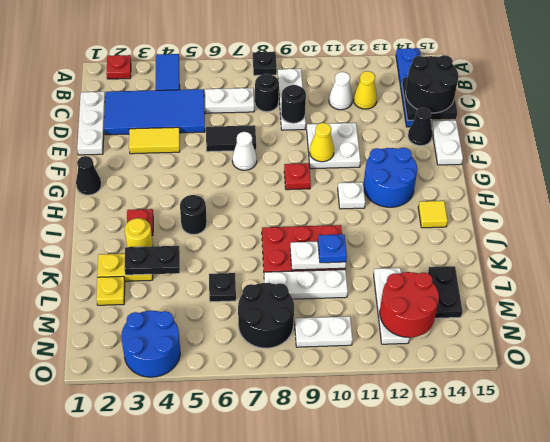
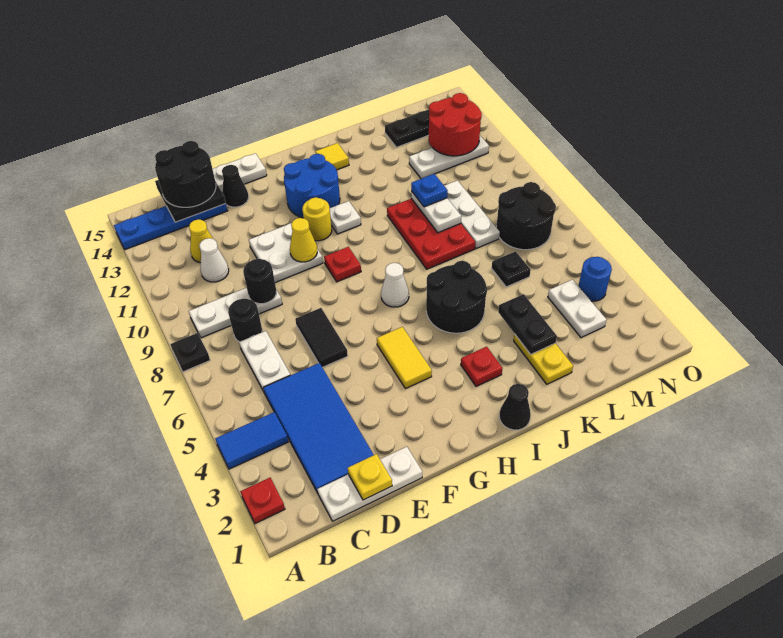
yellow 1x2 tile [129,127,180,154] -> yellow 1x2 tile moved to [377,327,432,389]
white 1x1 cone [232,132,257,170] -> white 1x1 cone moved to [381,263,409,307]
black 1x1 cone [76,156,101,195] -> black 1x1 cone moved to [499,384,531,430]
black 1x1 round brick [180,195,207,234] -> black 2x2 round brick [426,261,487,333]
yellow 1x1 round brick [125,218,153,247] -> yellow 1x1 round brick moved to [302,197,332,241]
yellow 1x1 plate [96,276,125,305] -> yellow 1x1 plate moved to [348,454,392,500]
blue 2x2 round brick [121,311,180,377] -> blue 1x1 round brick [579,257,612,301]
white 1x2 plate [295,316,353,347] -> white 1x2 plate moved to [548,280,606,338]

